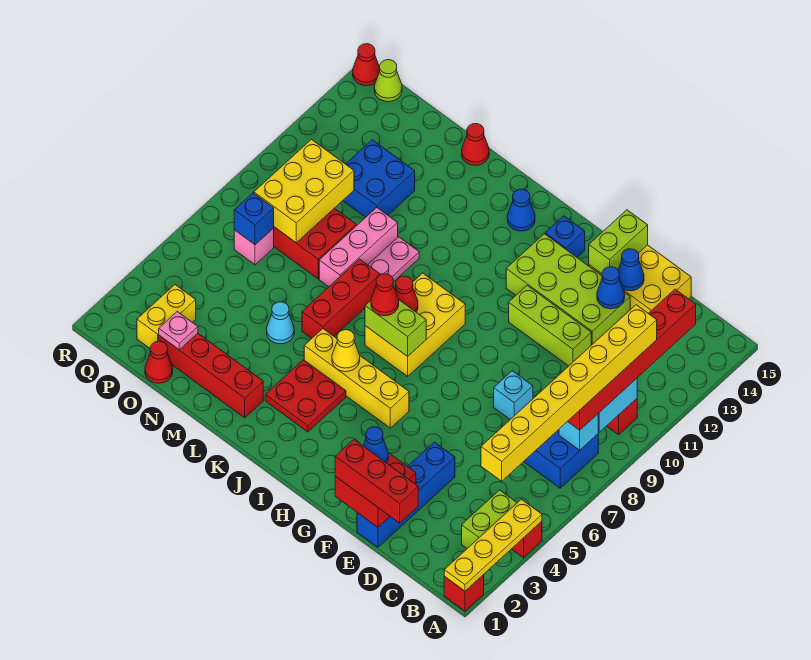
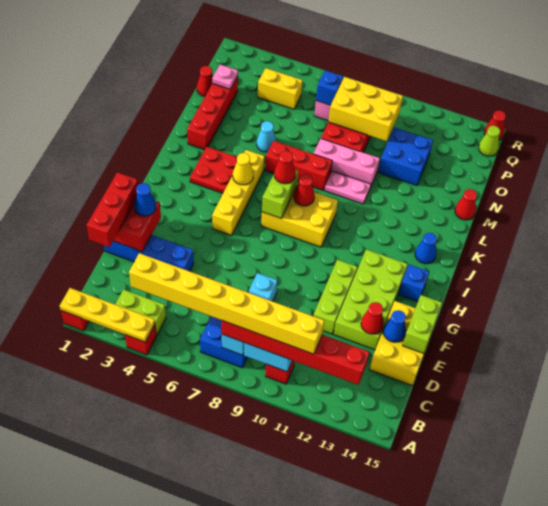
blue 1x1 cone [597,267,625,309] -> red 1x1 cone [361,302,384,334]
lime 1x2 brick [589,210,648,274] -> lime 1x2 brick turned to [403,295,442,353]
yellow 1x2 brick [137,285,196,348] -> yellow 1x2 brick moved to [258,68,303,109]

